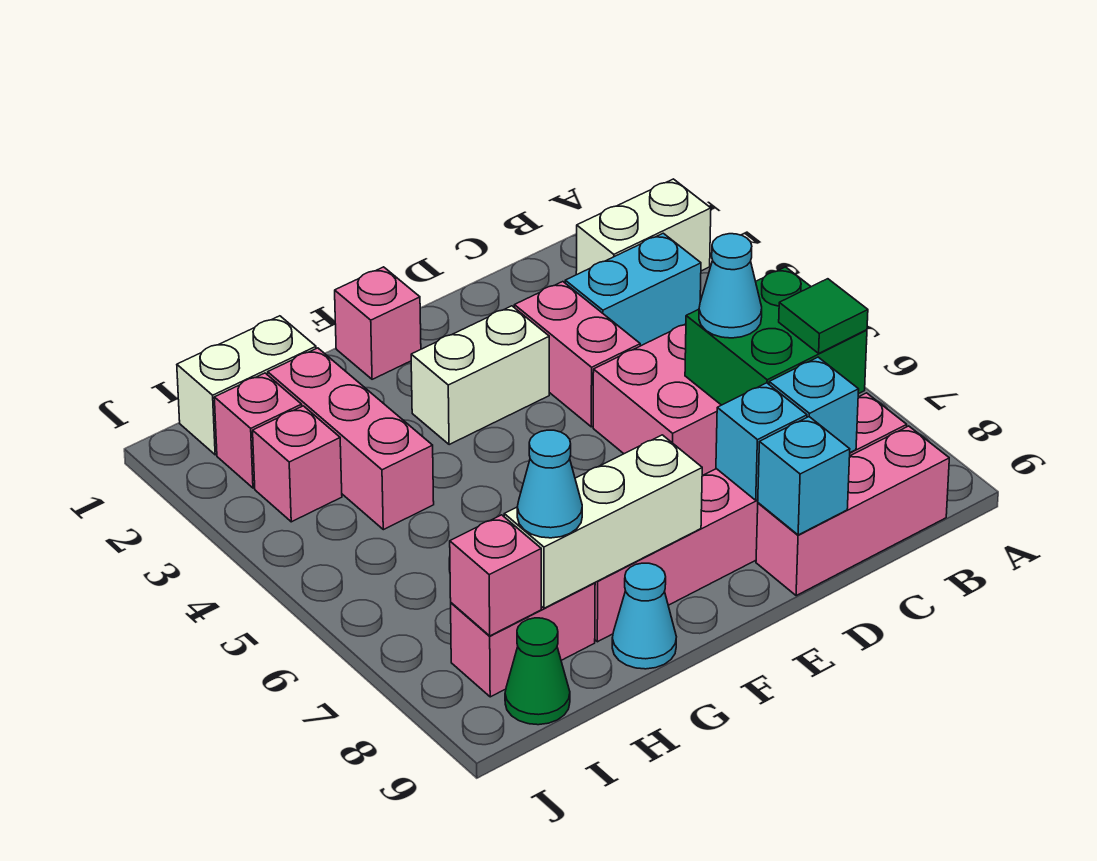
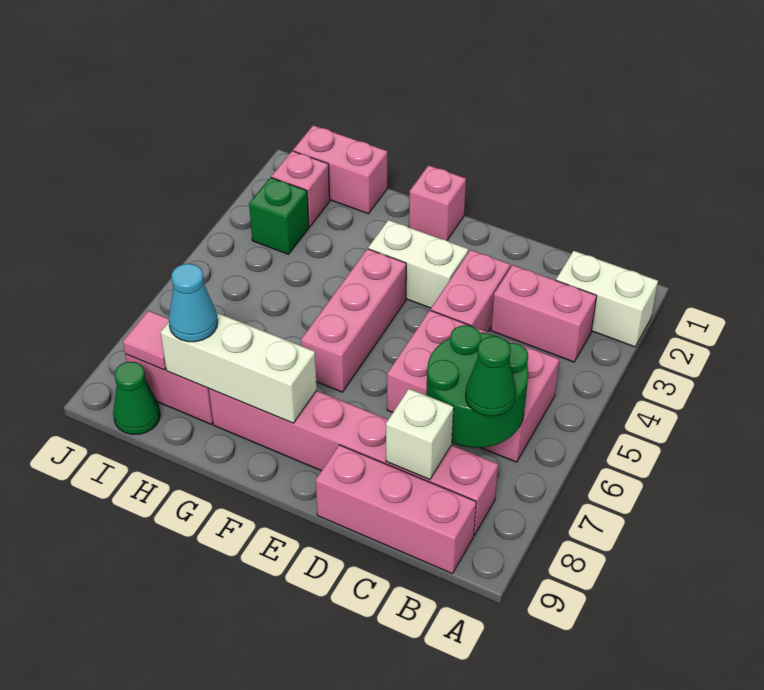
cyan 1x2 brick [565,233,701,346] -> pink 1x2 brick [491,265,597,362]
green 2x2 brick [685,267,867,405] -> green 2x2 round brick [426,325,528,448]
green 1x1 tile [779,279,868,353] -> green 1x1 cone [466,336,516,416]
cyan 1x1 cone [699,234,762,338] -> none
cyan 1x1 brick [769,357,859,452] -> white 1x1 brick [386,389,454,479]
cyan 1x1 brick [716,383,807,500] -> none
cyan 1x1 brick [758,417,850,535] -> none
cyan 1x1 cone [612,563,676,669] -> none
white 1x2 brick [177,316,316,455] -> pink 1x2 brick [293,125,387,214]
pink 1x3 brick [268,348,434,530] -> pink 1x3 brick moved to [301,249,406,392]
pink 1x1 brick [253,406,342,522] -> green 1x1 brick [249,177,309,254]
pink 1x1 brick [450,515,541,636] -> pink 1x1 tile [123,310,169,370]

